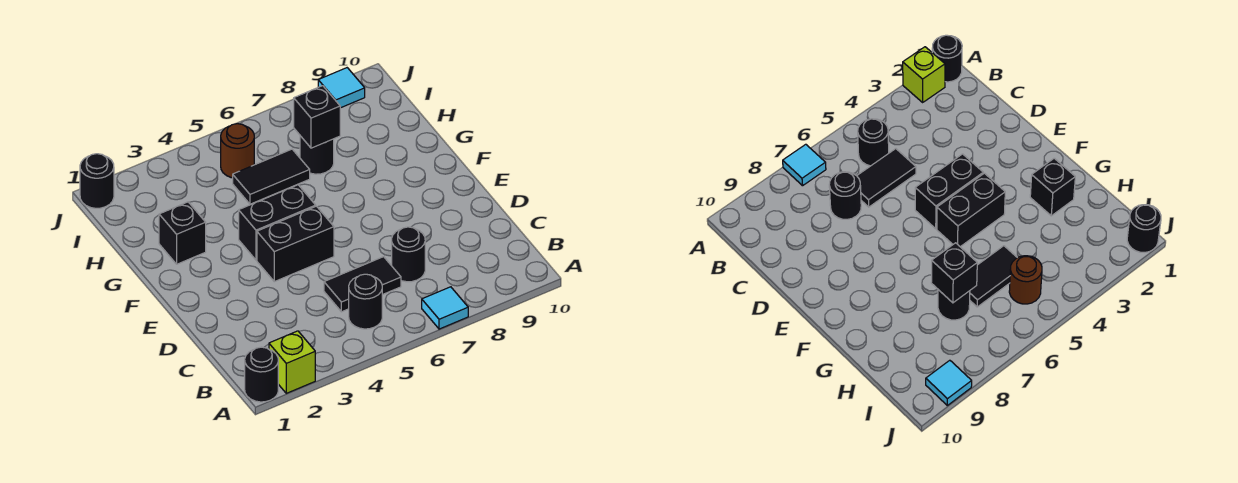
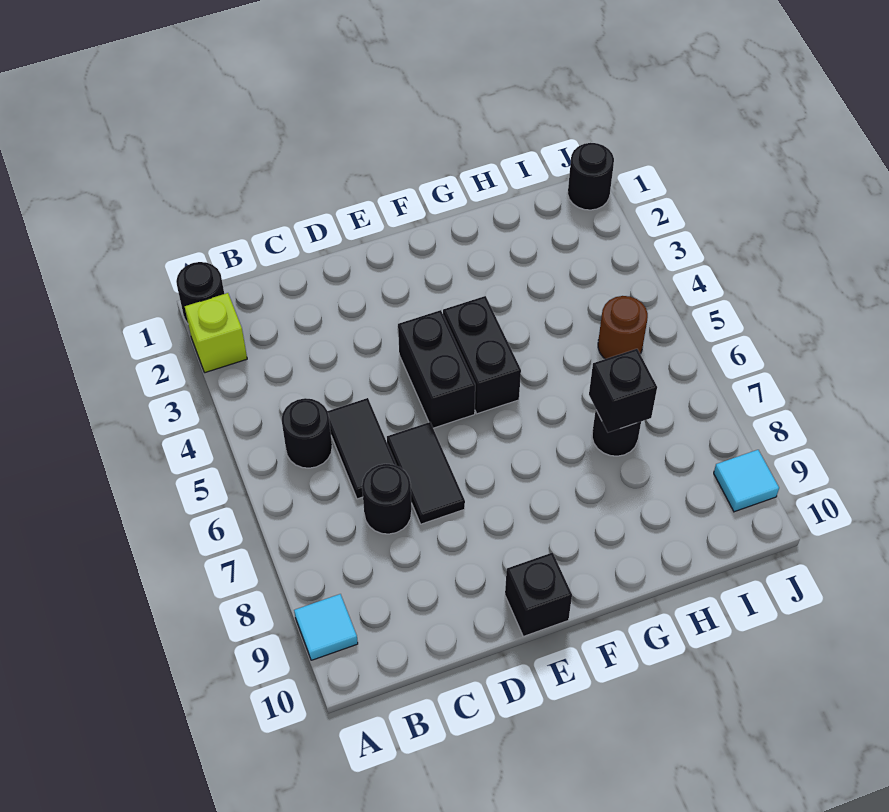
cyan 1x1 tile [422,287,468,329] -> cyan 1x1 tile moved to [294,594,358,660]
black 1x1 brick [159,202,206,264] -> black 1x1 brick moved to [505,552,572,636]
black 1x2 tile [233,149,310,204] -> black 1x2 tile moved to [387,422,465,524]

